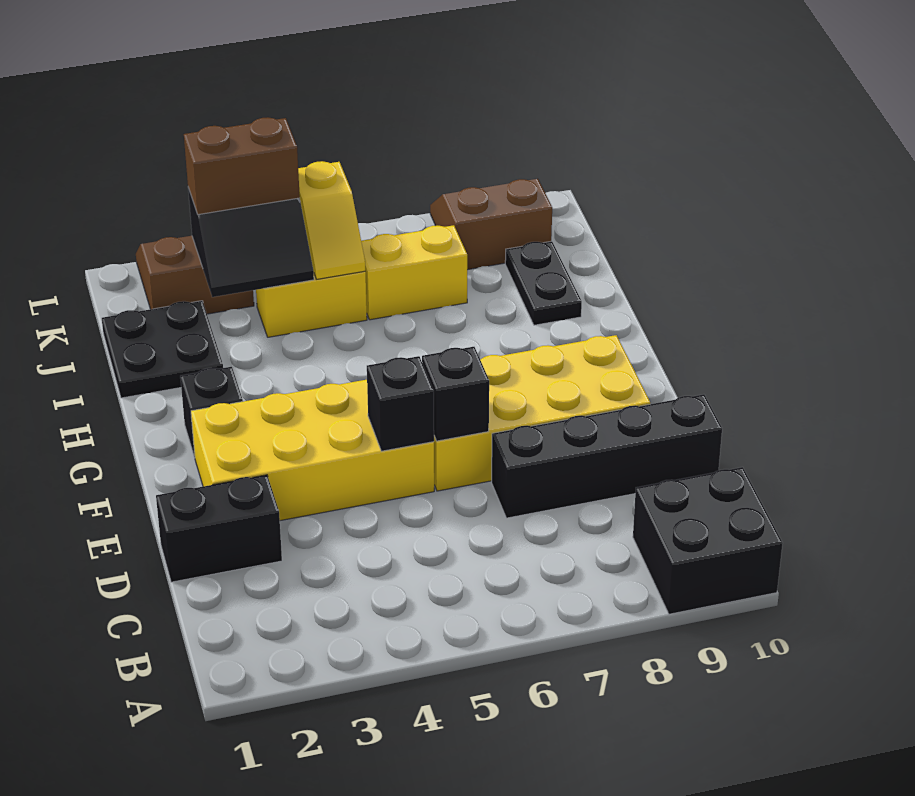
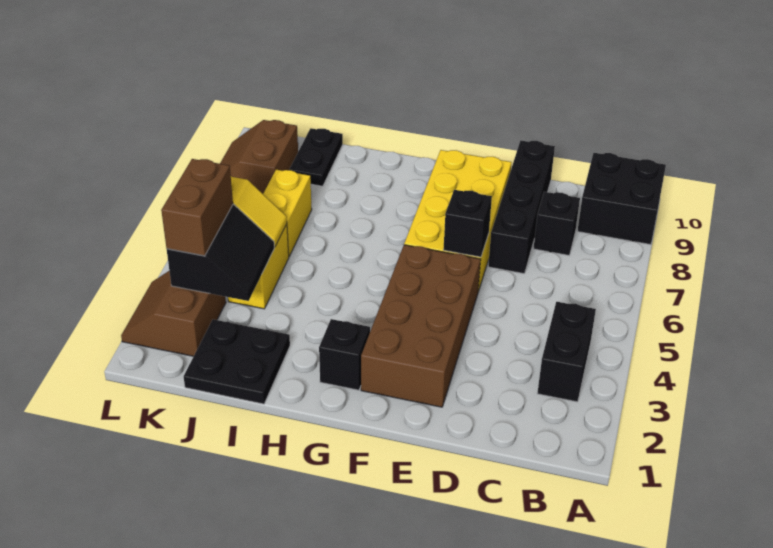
black 1x2 brick [156,475,282,582] -> black 1x2 brick moved to [537,302,596,402]
yellow 2x4 brick [191,380,434,521] -> brown 2x4 brick [361,245,481,407]
black 1x1 brick [367,356,434,451] -> black 1x1 brick moved to [534,192,580,255]
black 1x2 plate [505,241,582,325] -> black 1x2 plate turned to [289,128,343,186]

